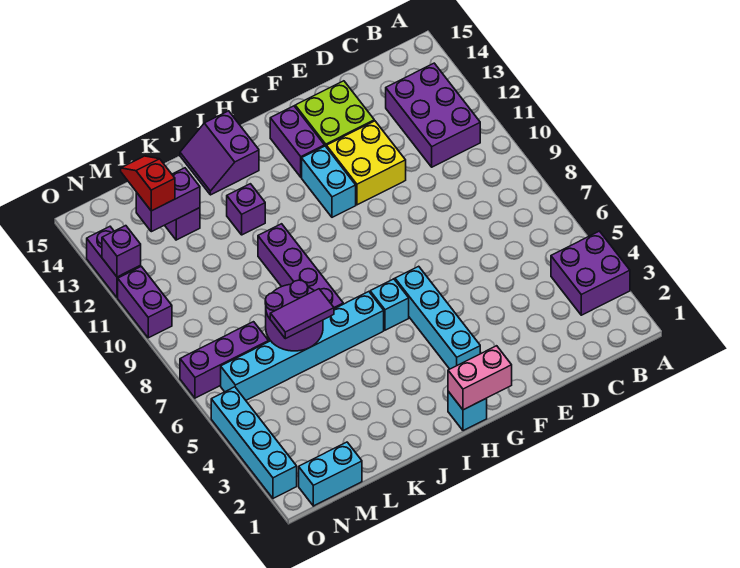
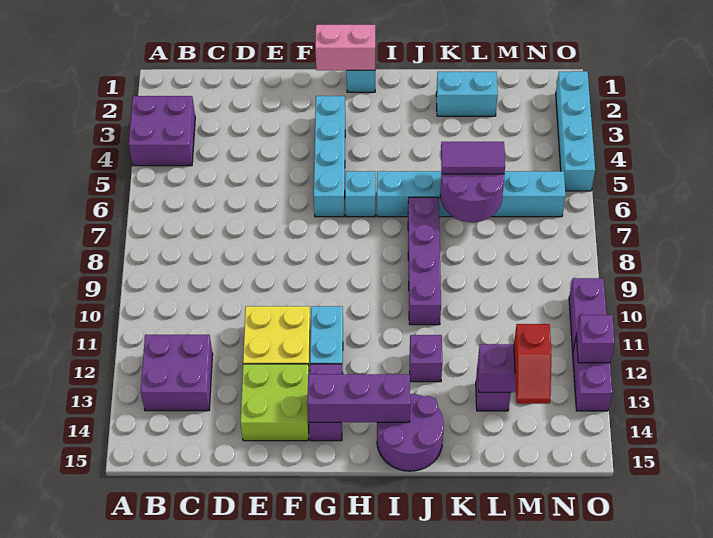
purple 2x3 brick [386,63,480,167] -> purple 2x2 brick [141,335,213,411]
purple 2x2 slope [180,111,259,195] -> purple 2x2 round brick [377,394,444,471]
cyan 1x2 brick [299,442,362,506] -> cyan 1x2 brick moved to [436,72,498,116]
purple 1x3 brick [180,322,269,398] -> purple 1x3 brick moved to [307,374,410,422]

